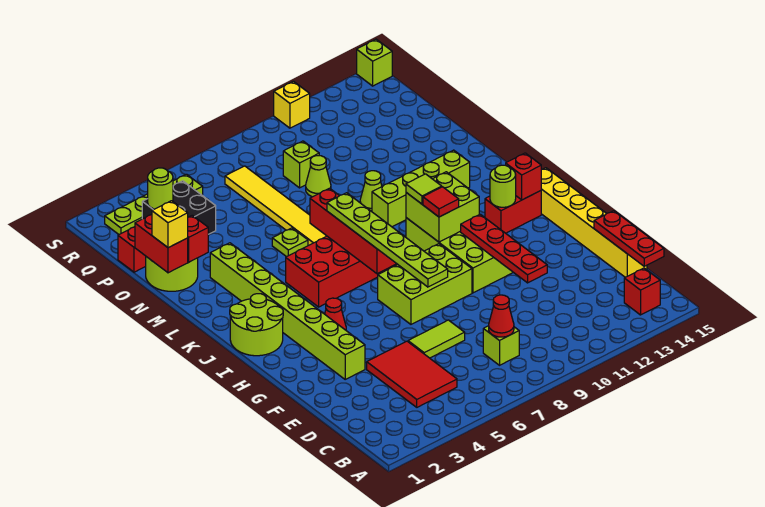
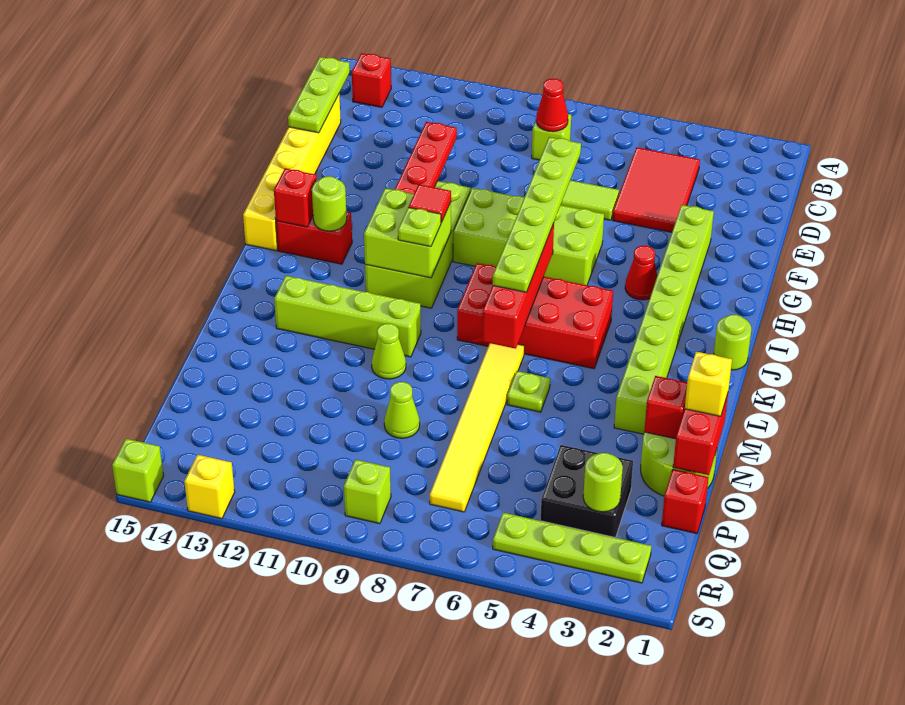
red 1x3 plate [594,211,664,266] -> lime 1x3 plate [288,57,350,133]
lime 2x3 brick [378,244,472,324] -> lime 2x4 brick [453,188,604,285]
lime 2x2 round brick [230,294,283,356] -> lime 1x1 round brick [714,315,751,370]
lime 1x1 tile [406,174,442,204] -> lime 1x1 plate [398,207,441,247]
lime 1x1 brick [283,141,319,188] -> lime 1x1 brick moved to [344,459,391,524]
yellow 1x1 brick [274,81,310,128] -> yellow 1x1 brick moved to [184,455,235,519]

